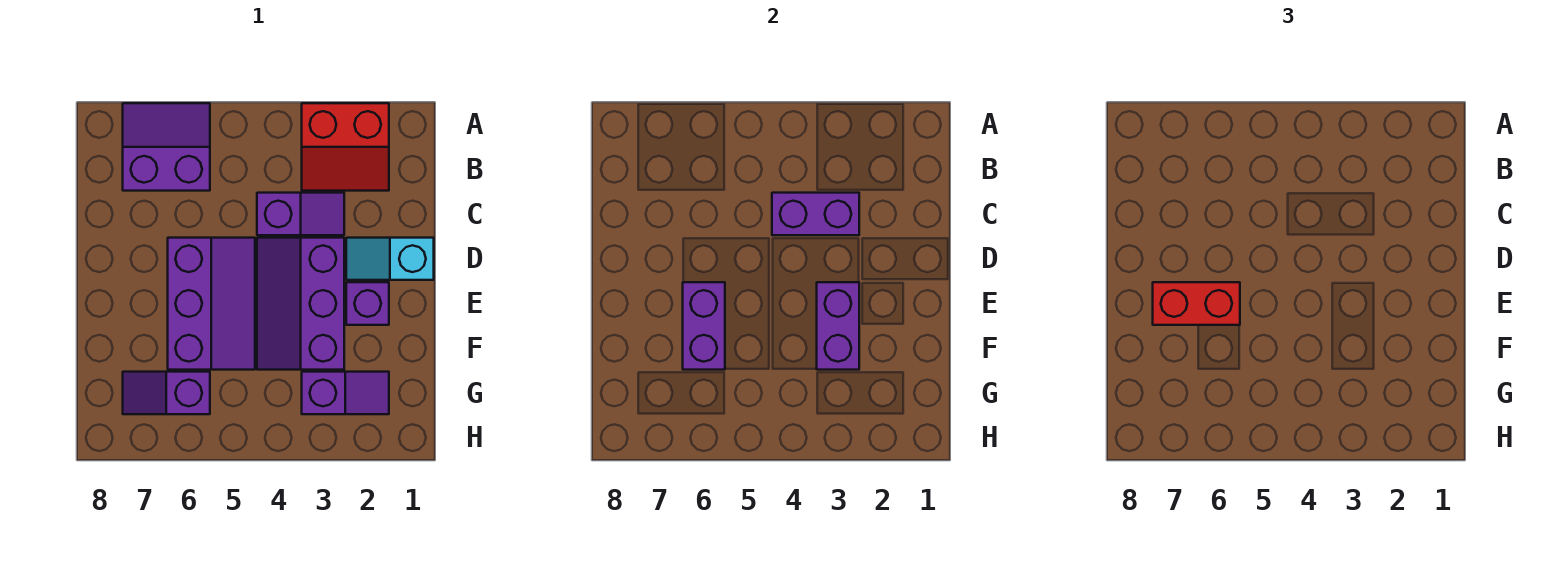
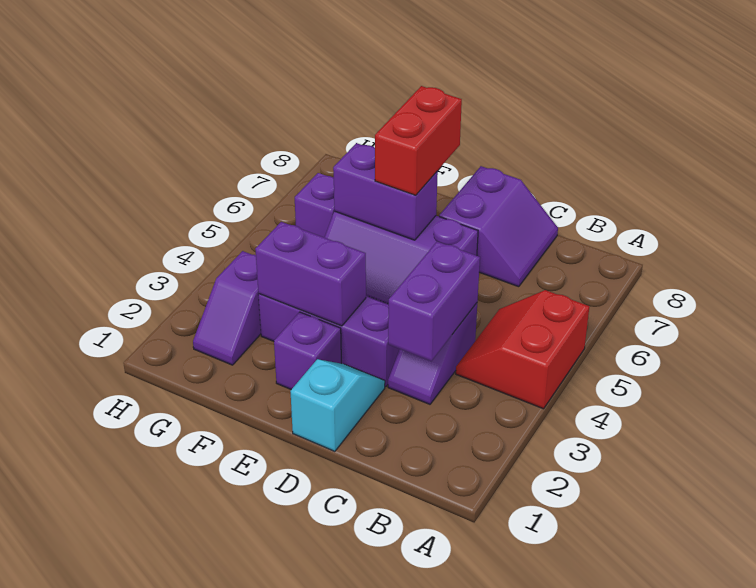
red 2x2 slope [302,103,389,191] -> red 2x2 slope moved to [456,290,589,409]
purple 2x2 slope [123,103,210,191] -> purple 2x2 slope moved to [439,166,558,287]

